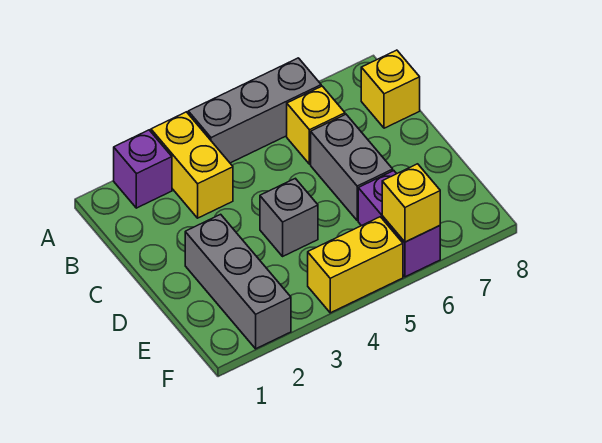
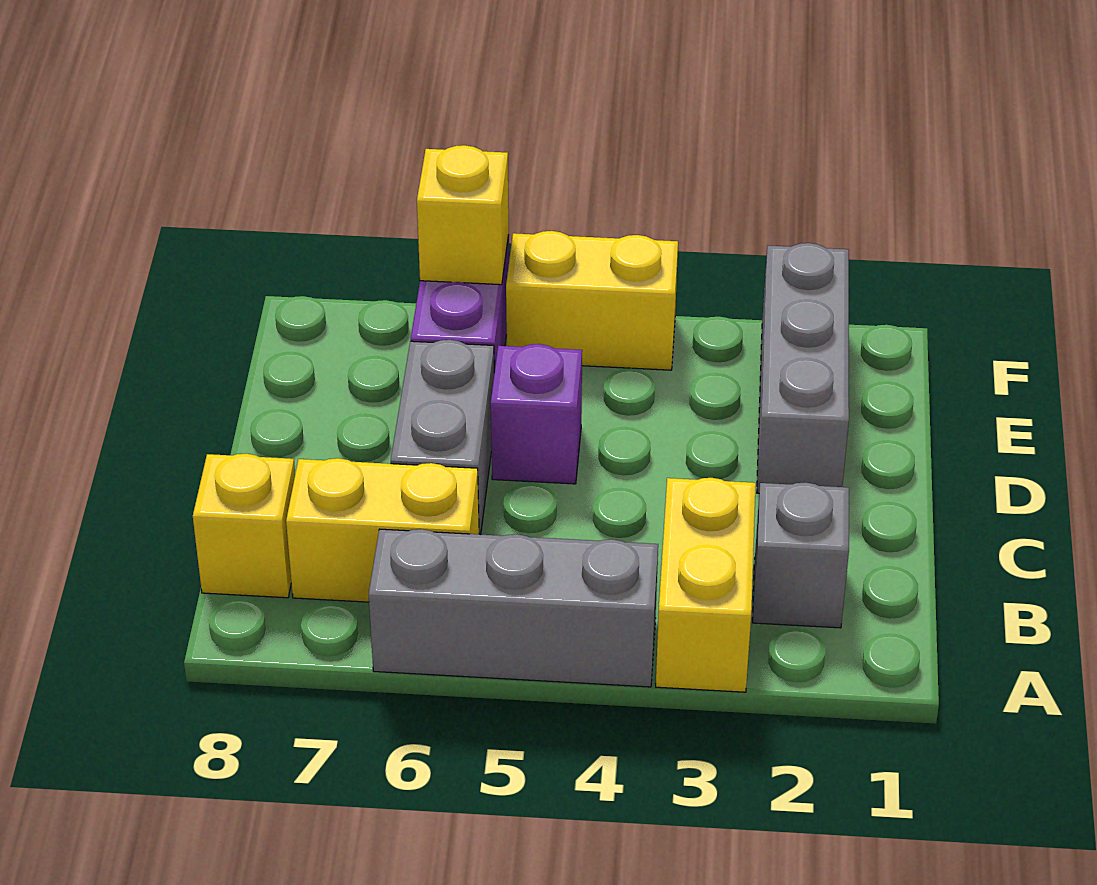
purple 1x1 brick [114,130,172,208] -> purple 1x1 brick moved to [491,344,582,484]
yellow 1x1 brick [287,86,345,164] -> yellow 1x2 brick [286,458,479,602]
grey 1x1 brick [260,178,318,256] -> grey 1x1 brick moved to [753,482,849,628]

